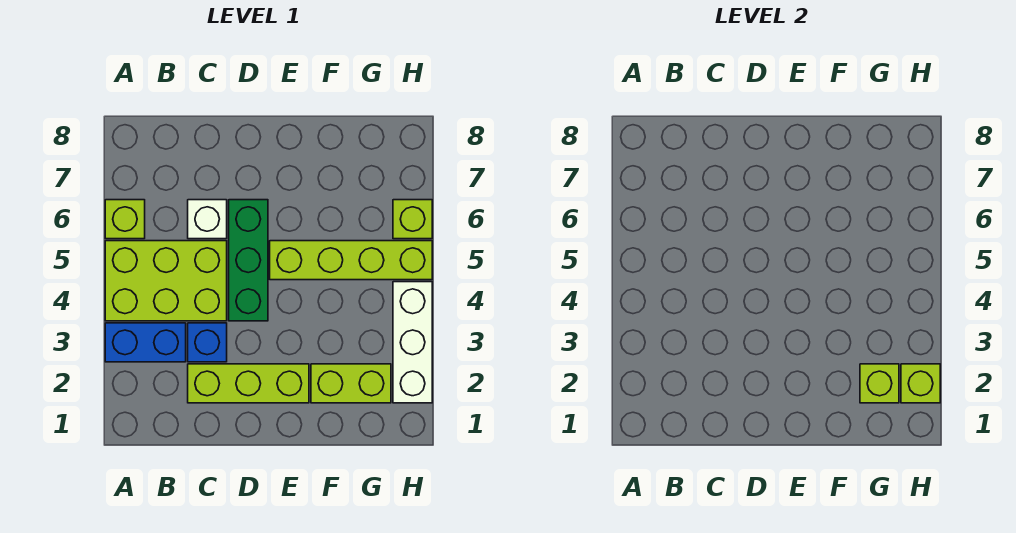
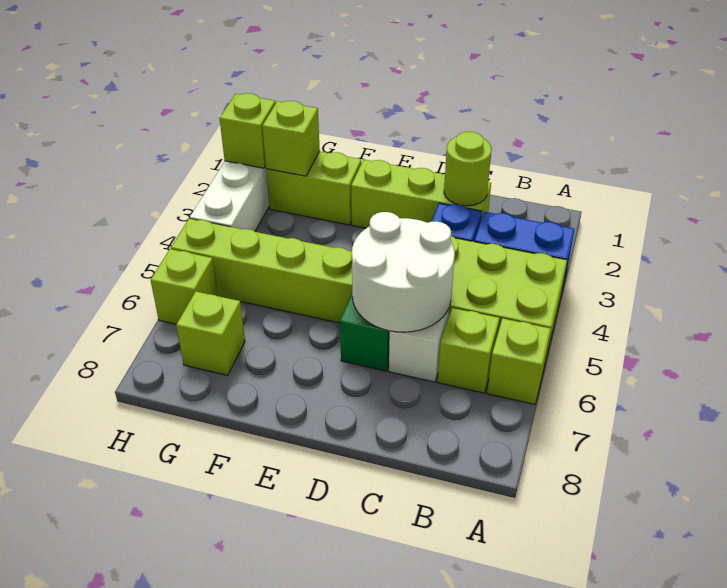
none -> lime 1x1 brick [438,308,500,393]
none -> lime 1x1 round brick [444,132,492,206]
none -> white 2x2 round brick [352,212,455,332]
none -> lime 1x1 brick [176,292,245,375]

